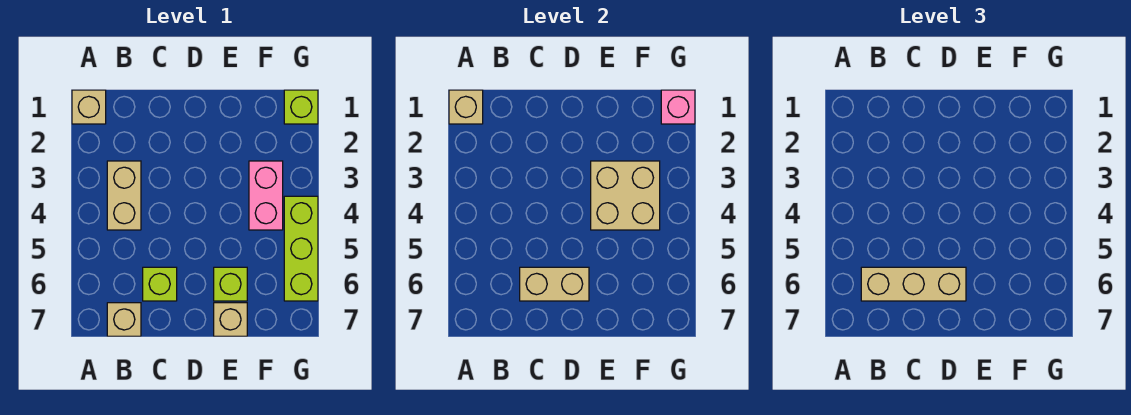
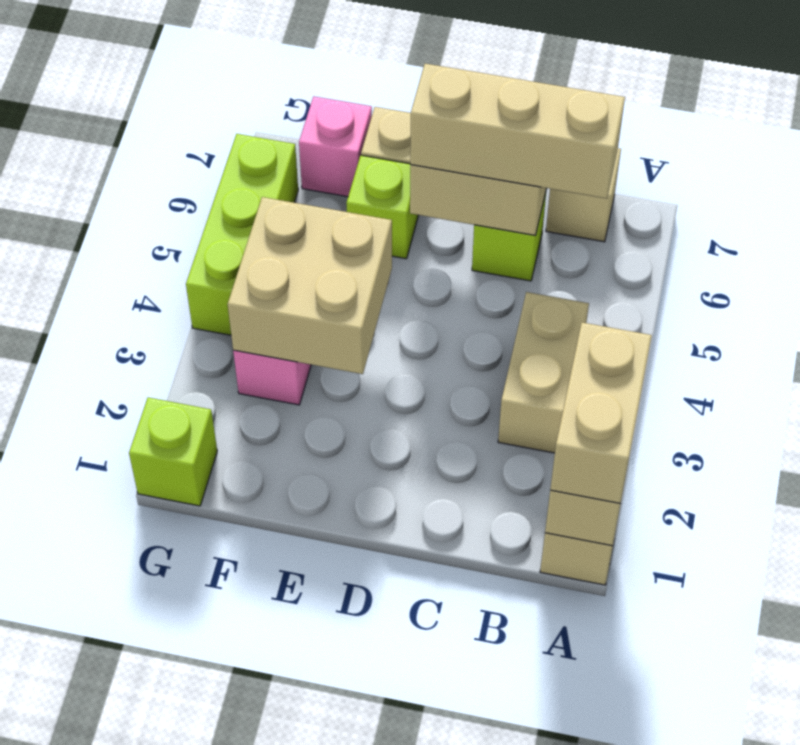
none -> tan 1x2 brick [550,323,652,504]
pink 1x1 brick [661,90,695,124] -> pink 1x1 brick moved to [299,96,372,197]

